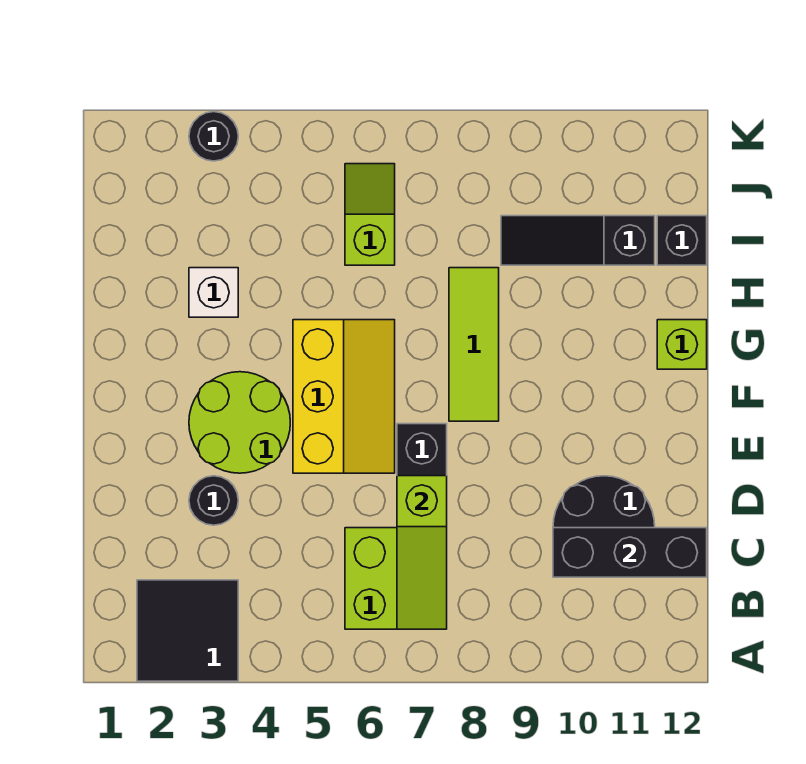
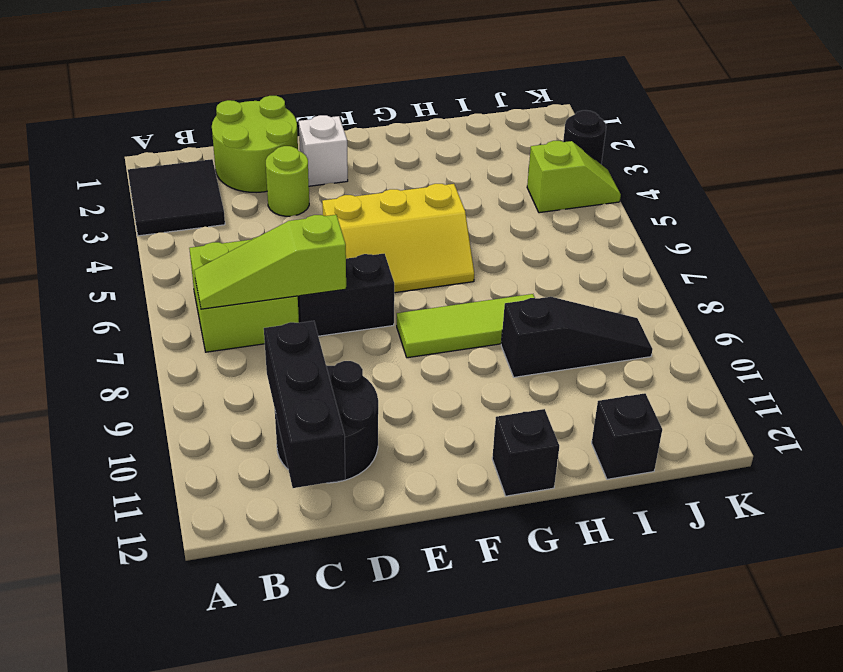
black 1x1 round brick [189,476,238,525] -> lime 1x1 round brick [266,146,309,216]
lime 2x2 round brick [189,372,290,473] -> lime 2x2 round brick moved to [212,96,298,192]
lime 1x1 brick [657,320,707,369] -> black 1x1 brick [492,409,559,496]
white 1x1 brick [189,268,238,317] -> white 1x1 brick moved to [299,115,348,186]
lime 1x2 slope [345,164,395,265] -> lime 1x2 slope moved to [527,141,621,213]
black 1x3 slope [501,216,655,265] -> black 1x3 slope turned to [501,297,653,377]

